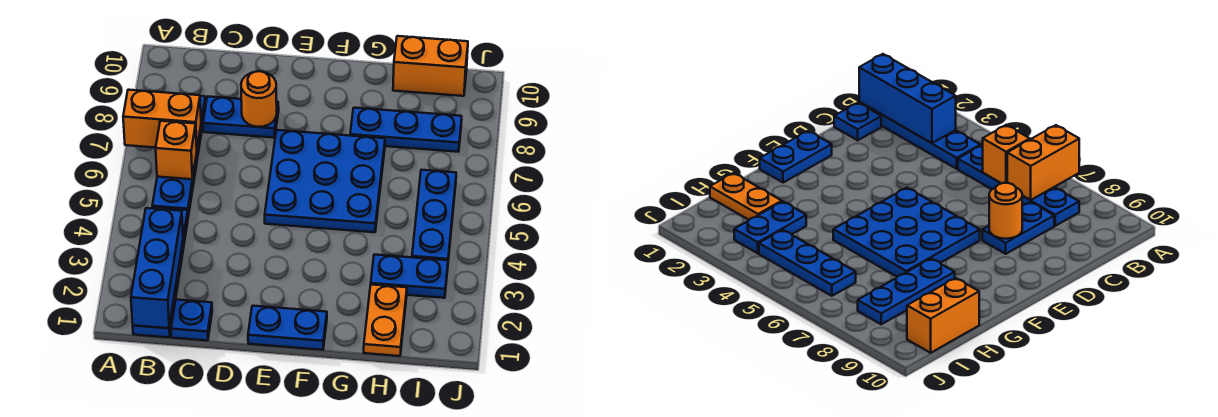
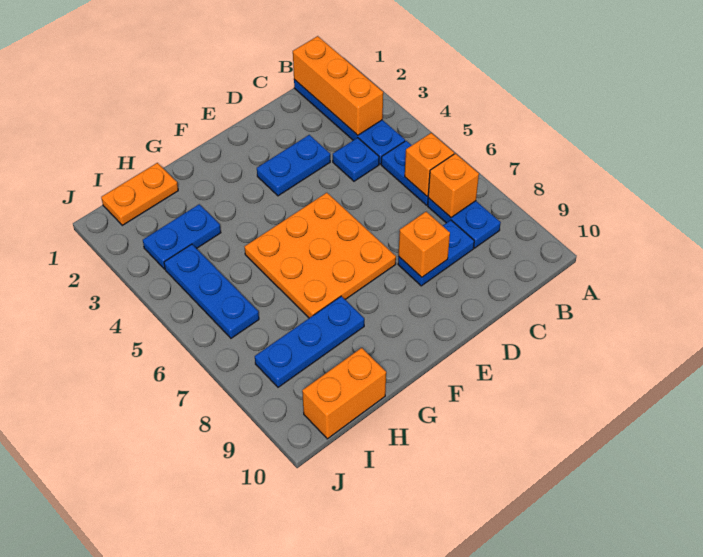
orange 1x2 brick [123,90,201,148] -> orange 1x1 brick [428,153,479,218]
blue 1x3 brick [131,208,183,328] -> orange 1x3 brick [293,36,383,135]
blue 1x1 plate [171,300,212,341] -> blue 1x1 plate moved to [333,138,379,181]
orange 1x1 round brick [241,71,277,127] -> orange 1x1 brick [399,212,450,277]
blue 1x2 plate [248,306,327,350] -> blue 1x2 plate moved to [257,135,330,196]
blue 3x3 plate [265,130,385,232] -> orange 3x3 plate [245,193,396,318]
orange 1x2 plate [364,285,407,356] -> orange 1x2 plate turned to [101,163,178,225]

